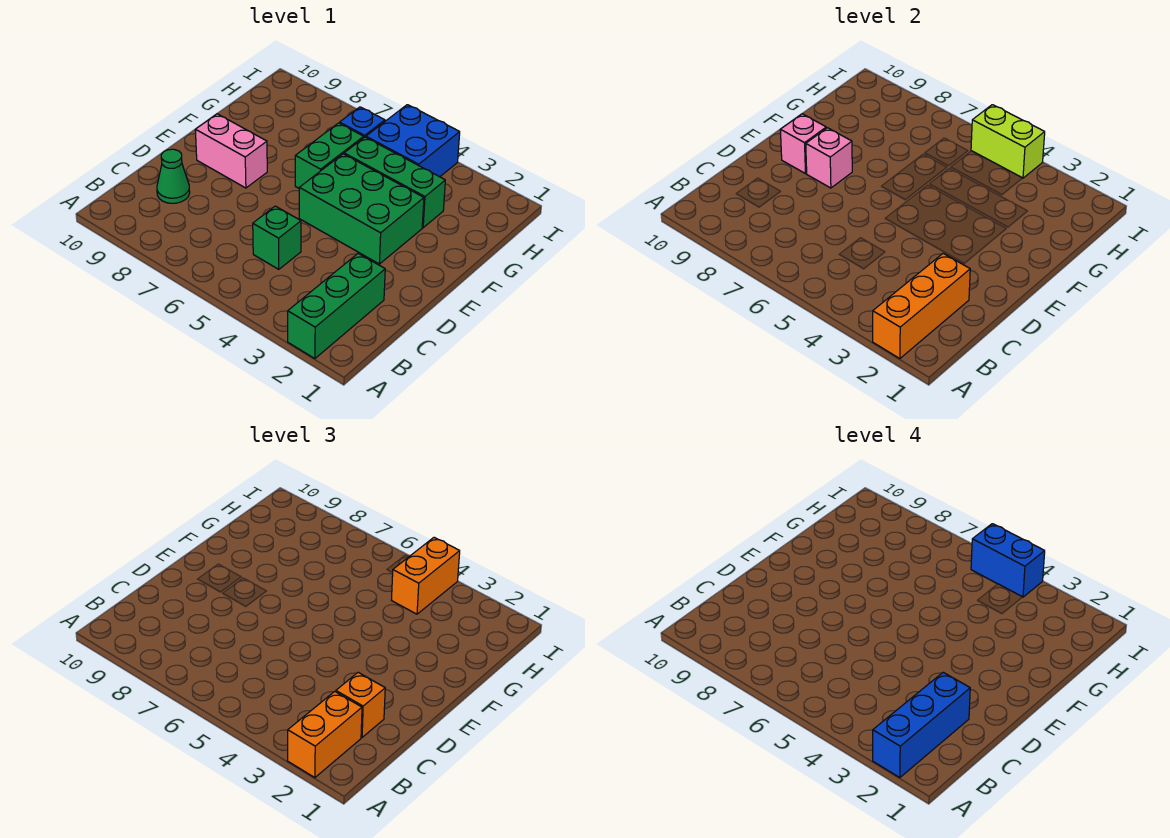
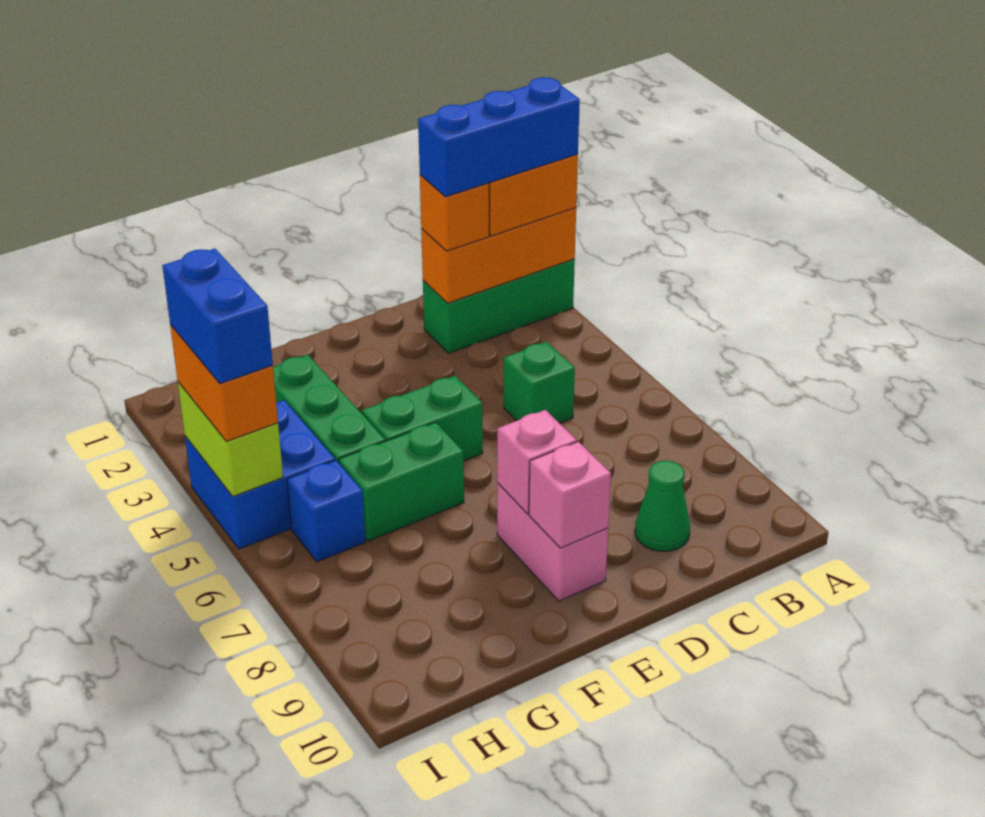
green 2x3 brick [299,154,424,264] -> green 1x2 brick [362,376,483,461]
orange 1x2 brick [392,537,460,614] -> orange 1x2 brick turned to [170,325,278,441]

